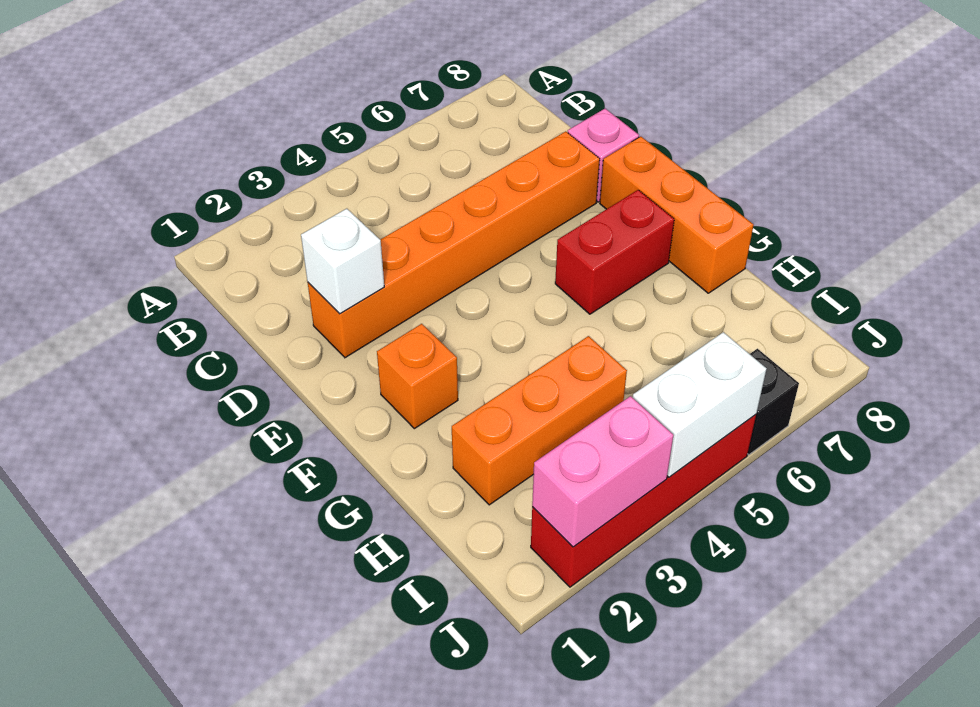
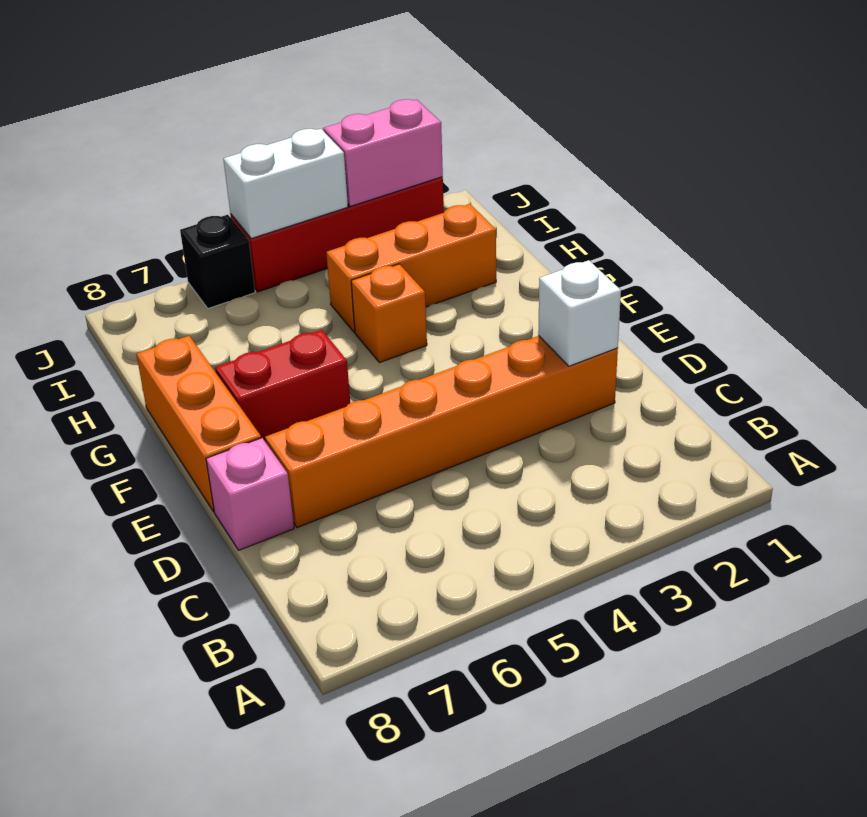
orange 1x1 brick [377,324,458,429] -> orange 1x1 brick moved to [351,264,427,363]

